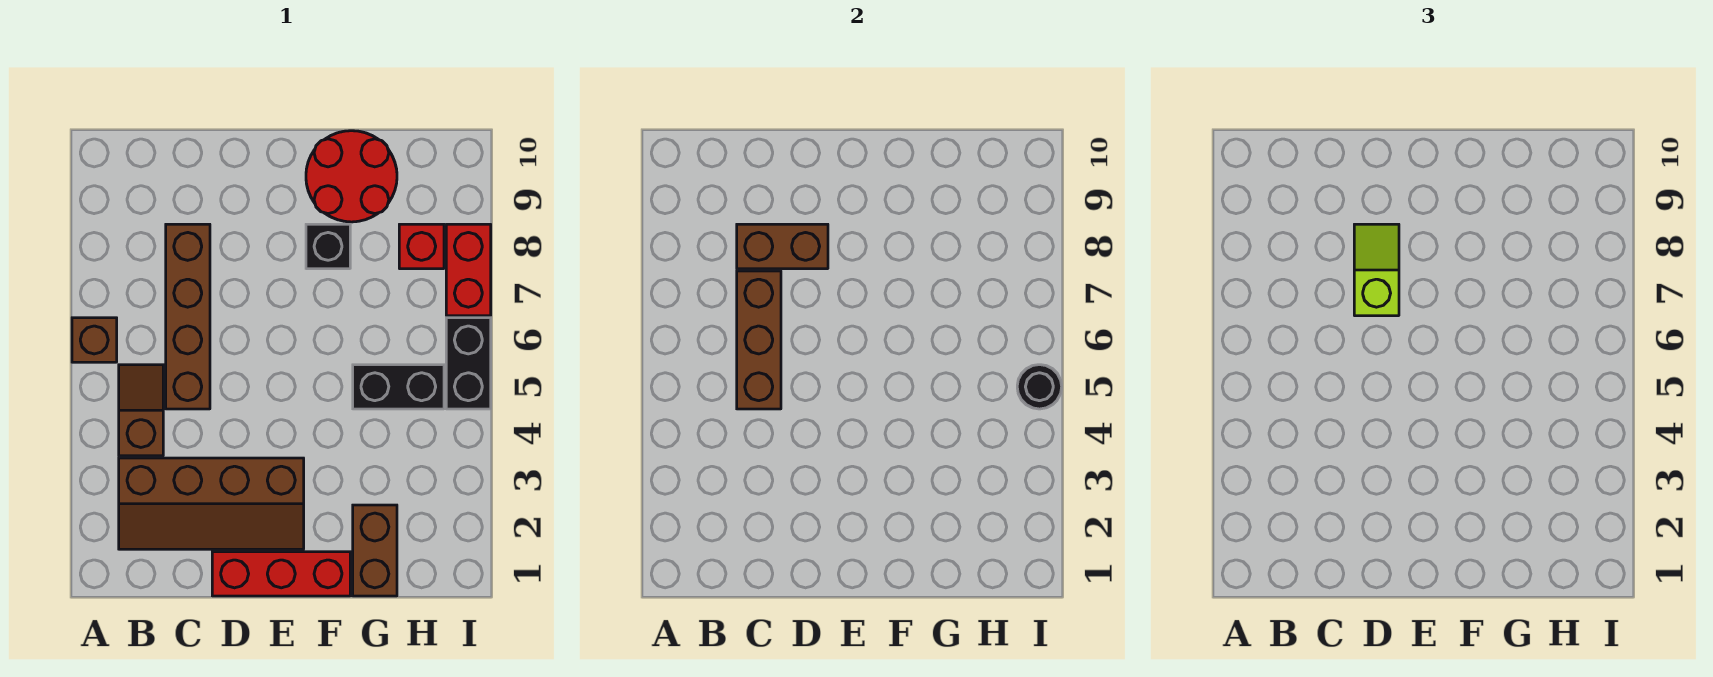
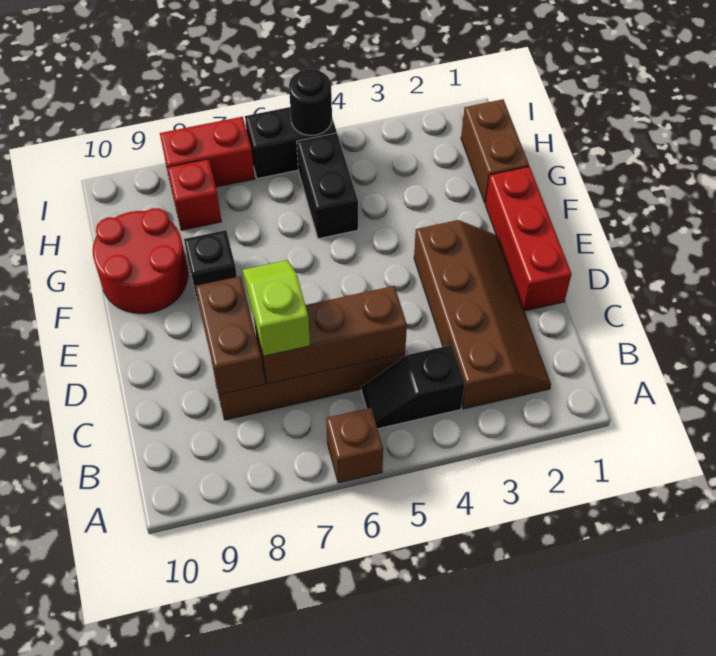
brown 1x2 slope [119,365,163,456] -> black 1x2 slope [361,345,465,429]
lime 1x2 slope [1354,224,1399,316] -> lime 1x2 slope turned to [243,260,310,356]
brown 1x2 brick [353,505,397,596] -> brown 1x2 brick turned to [461,99,529,203]

